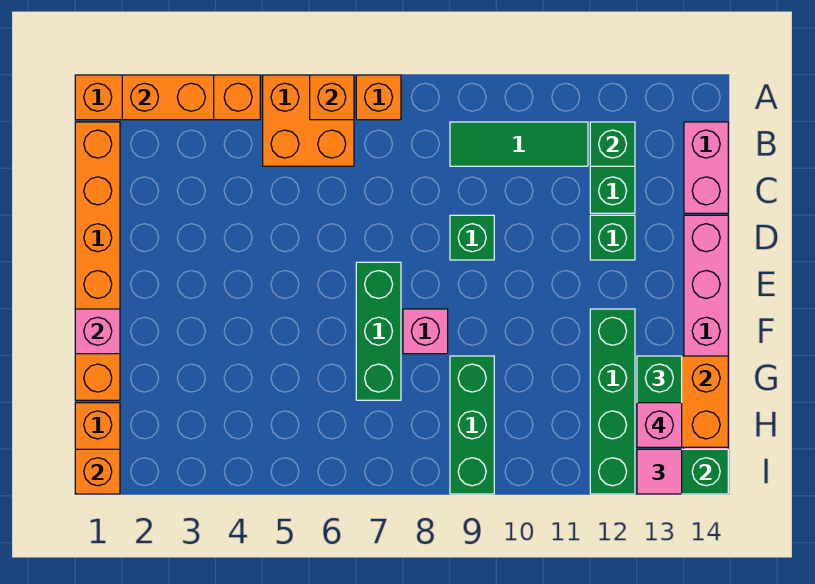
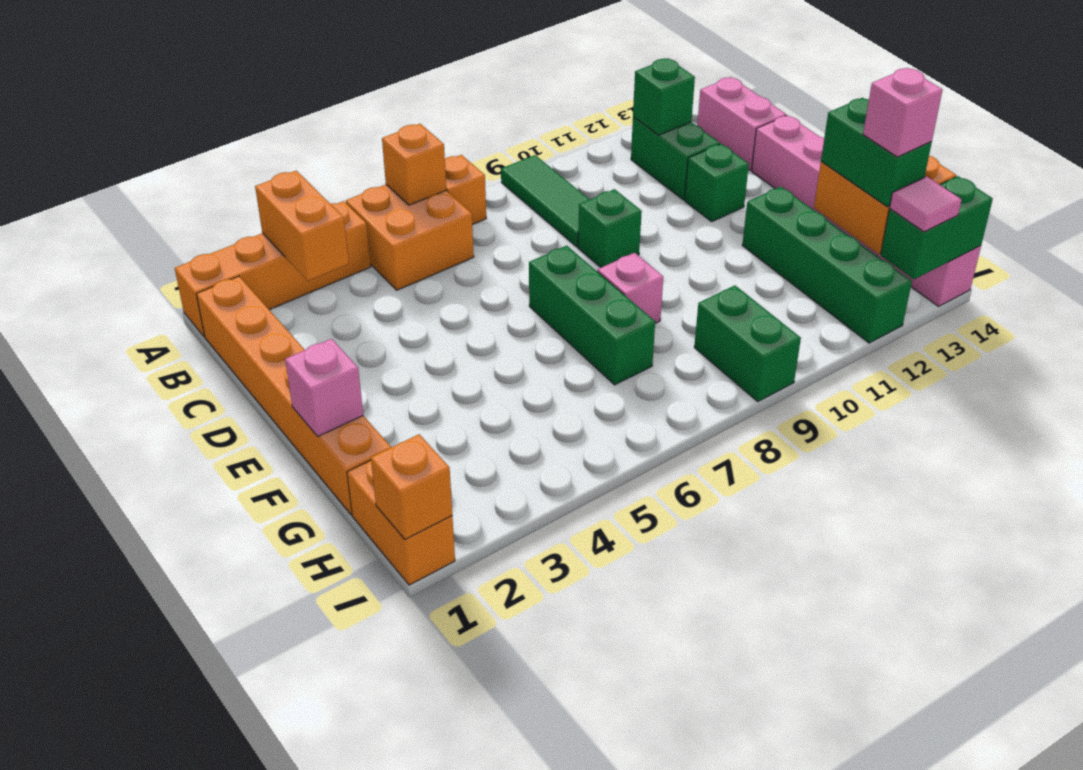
orange 1x2 brick [122,75,214,120] -> orange 1x2 brick turned to [255,171,349,281]
green 1x3 tile [450,122,588,166] -> green 1x3 tile turned to [501,155,590,247]
green 1x3 brick [450,356,494,494] -> green 1x2 brick [694,286,801,401]

